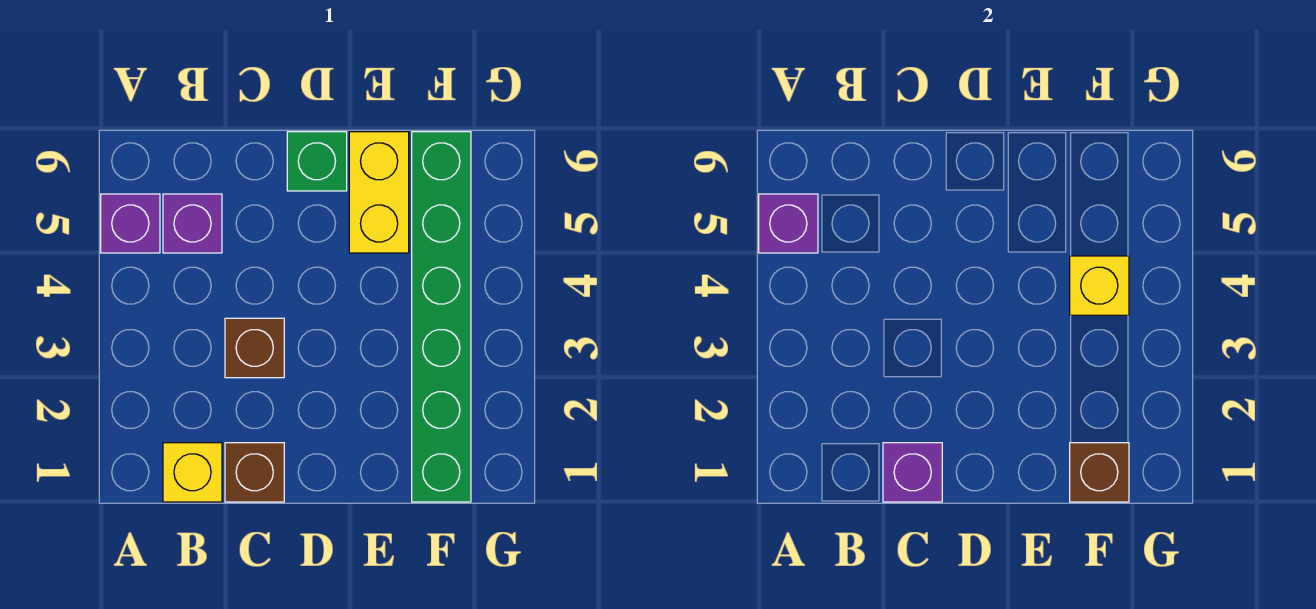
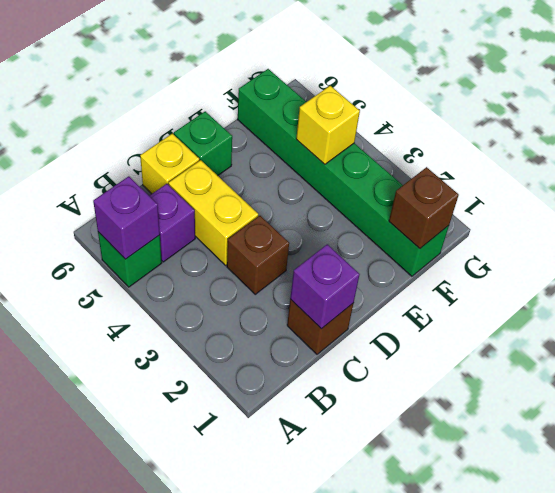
purple 1x1 brick [101,194,160,253] -> green 1x1 brick [98,232,162,287]
yellow 1x1 brick [163,443,222,502] -> yellow 1x1 brick moved to [140,133,199,194]
yellow 1x2 brick [349,132,409,253] -> yellow 1x2 brick moved to [169,160,258,265]

